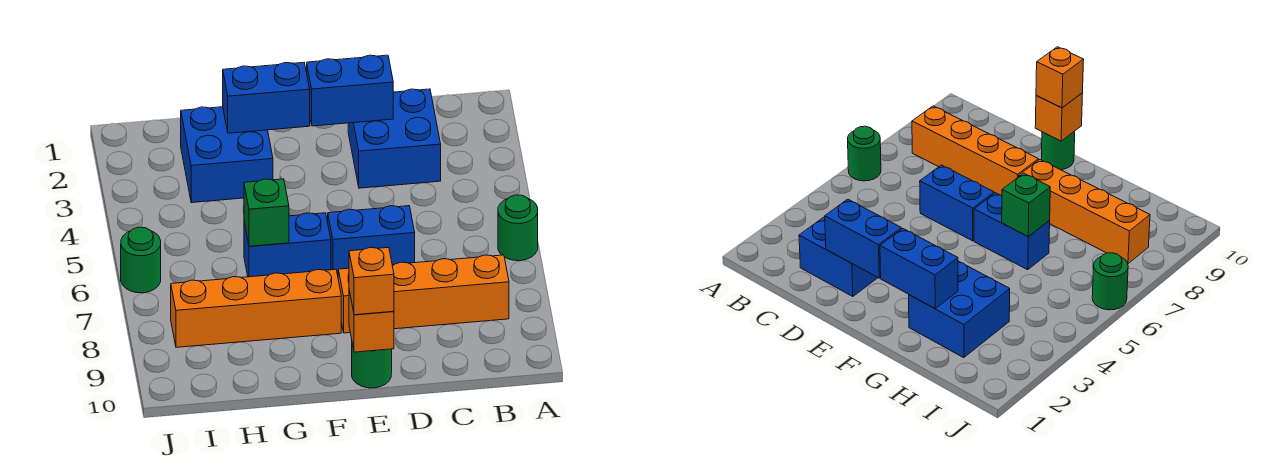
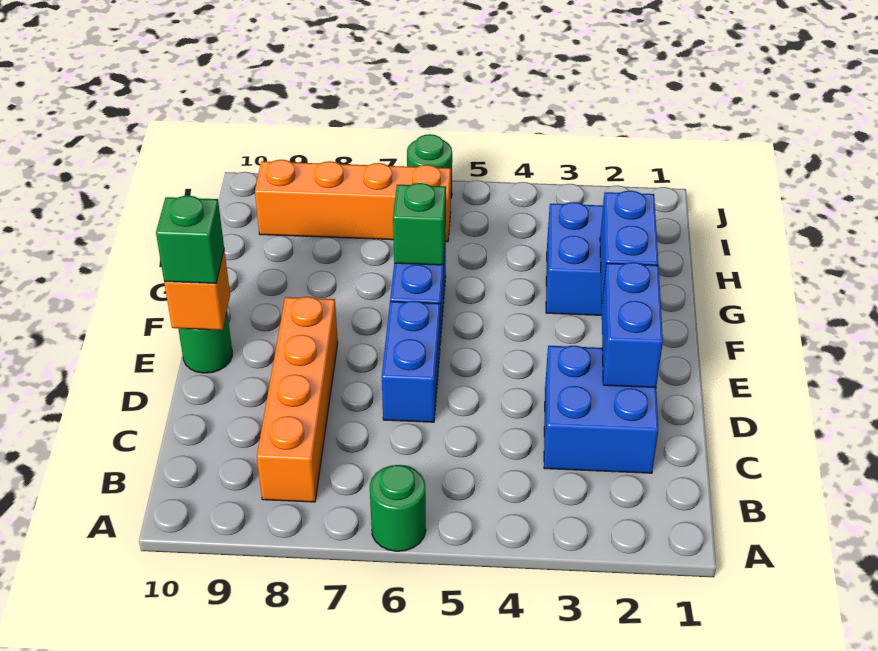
orange 1x1 brick [349,247,394,315] -> green 1x1 brick [156,196,224,283]
orange 1x4 brick [171,269,341,347] -> orange 1x4 brick turned to [255,160,451,242]

